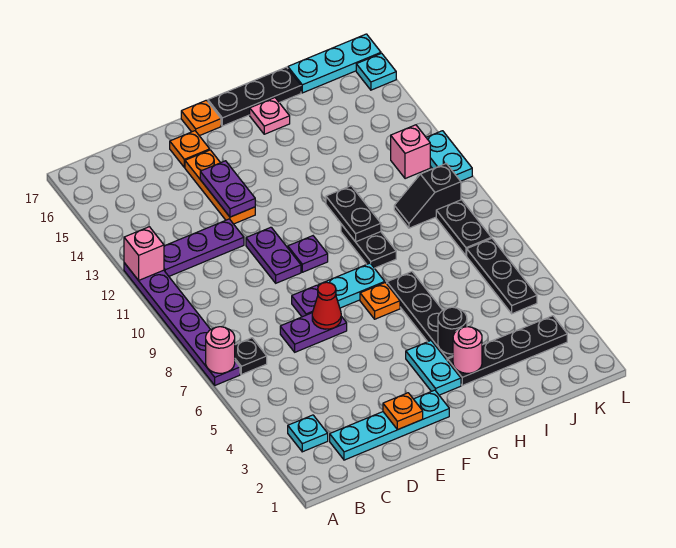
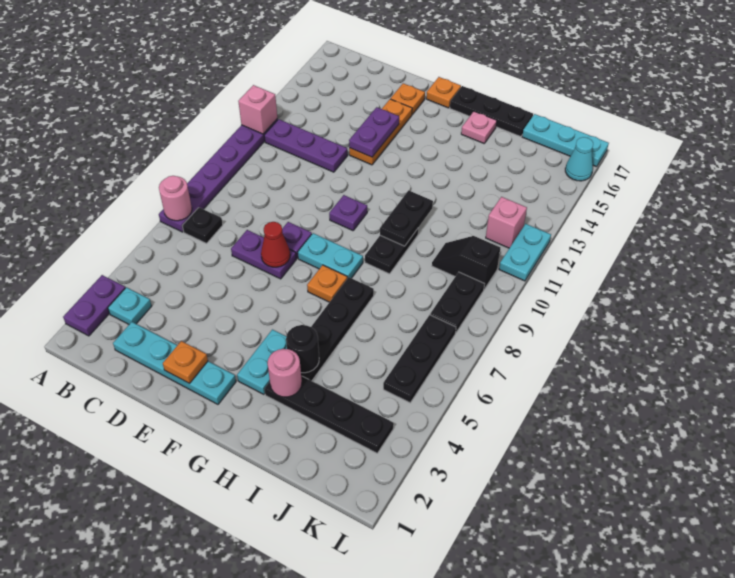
purple 1x2 plate [246,227,301,283] -> purple 1x2 plate moved to [63,275,125,336]
cyan 1x1 plate [356,53,396,90] -> cyan 1x1 cone [565,137,593,181]

